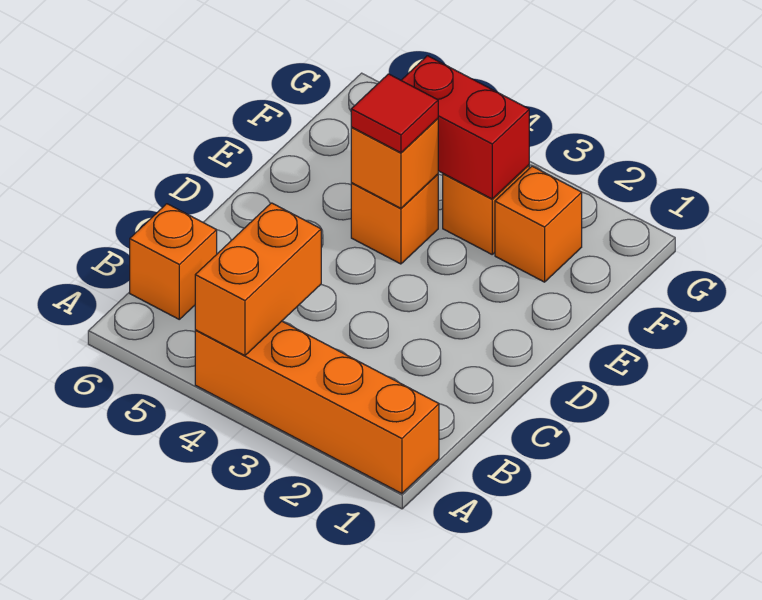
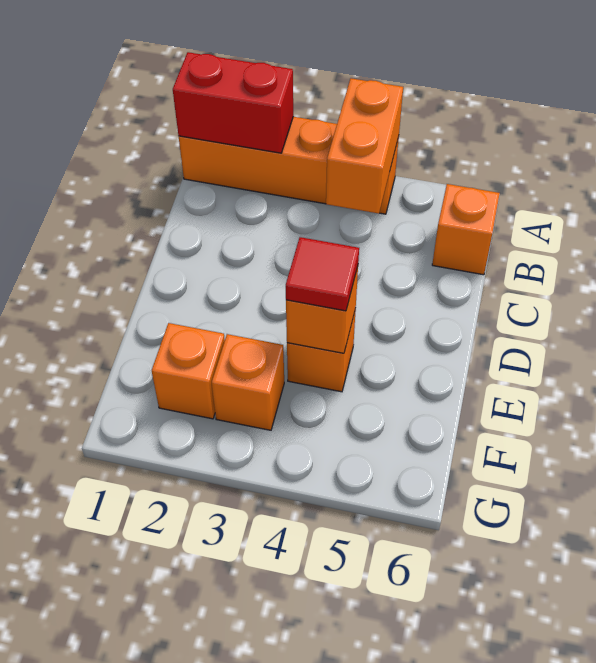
red 1x2 brick [401,56,529,199] -> red 1x2 brick moved to [173,52,293,153]

